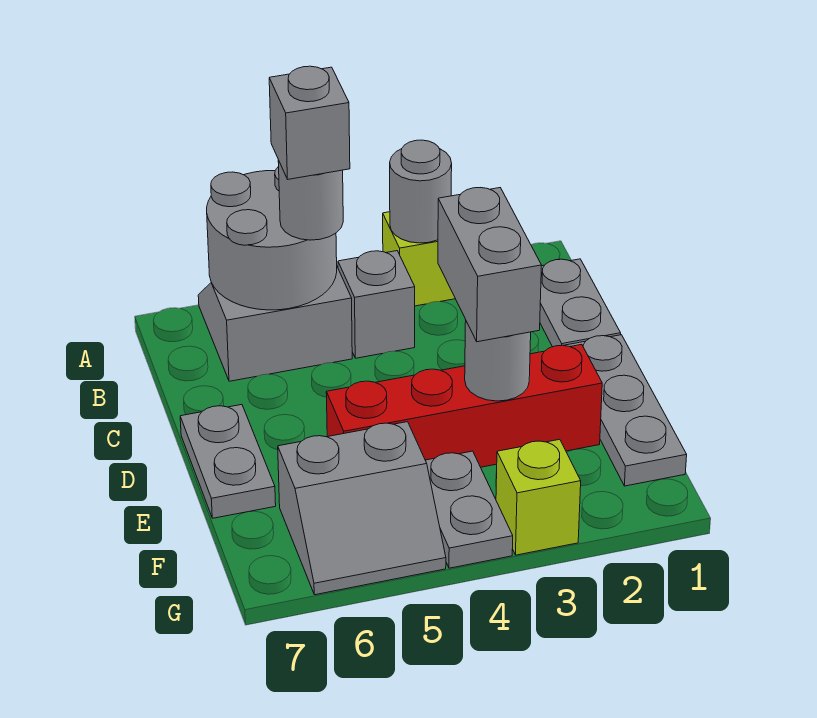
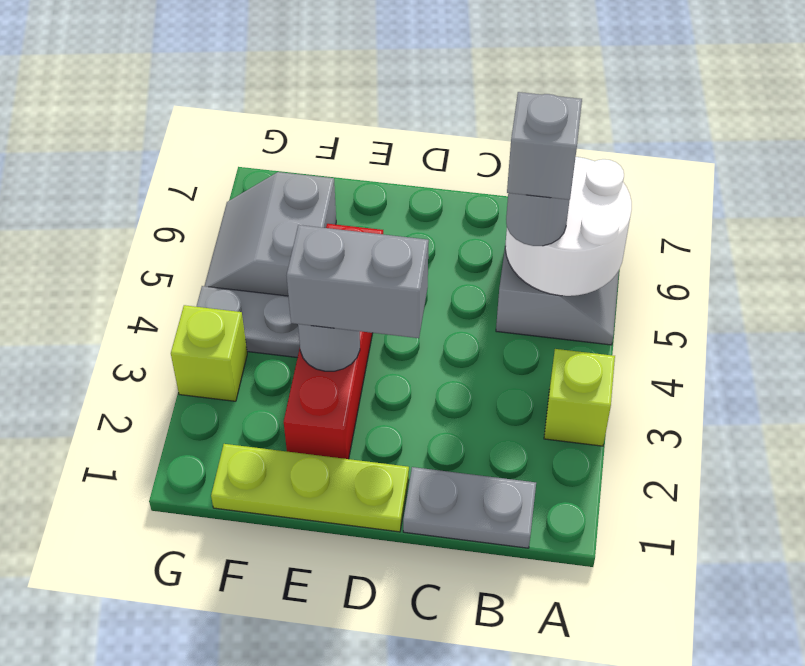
grey 1x1 round brick [390,140,452,243] -> none
grey 2x2 round brick [207,166,337,310] -> white 2x2 round brick [505,157,632,296]
grey 1x1 brick [338,251,415,358] -> none
grey 1x3 plate [563,335,687,486] -> lime 1x3 plate [211,444,409,532]
grey 1x2 plate [180,405,276,518] -> none

